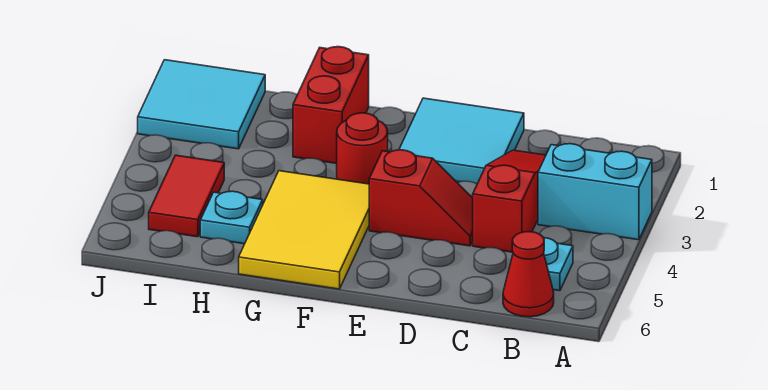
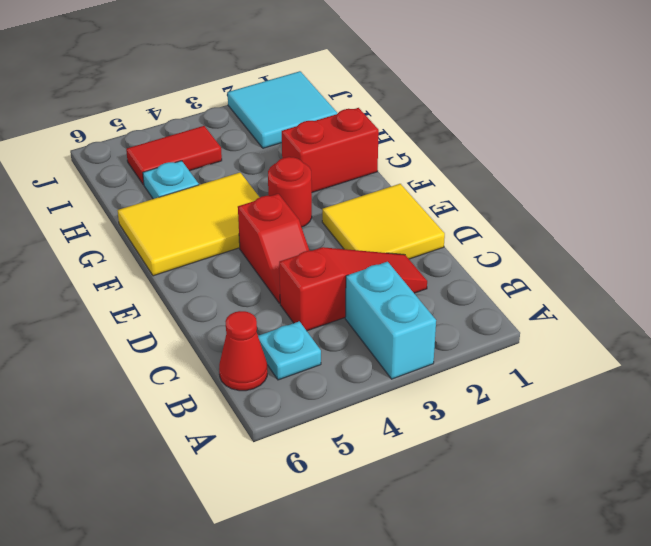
cyan 2x2 tile [399,98,524,184] -> yellow 2x2 tile [322,184,445,259]

